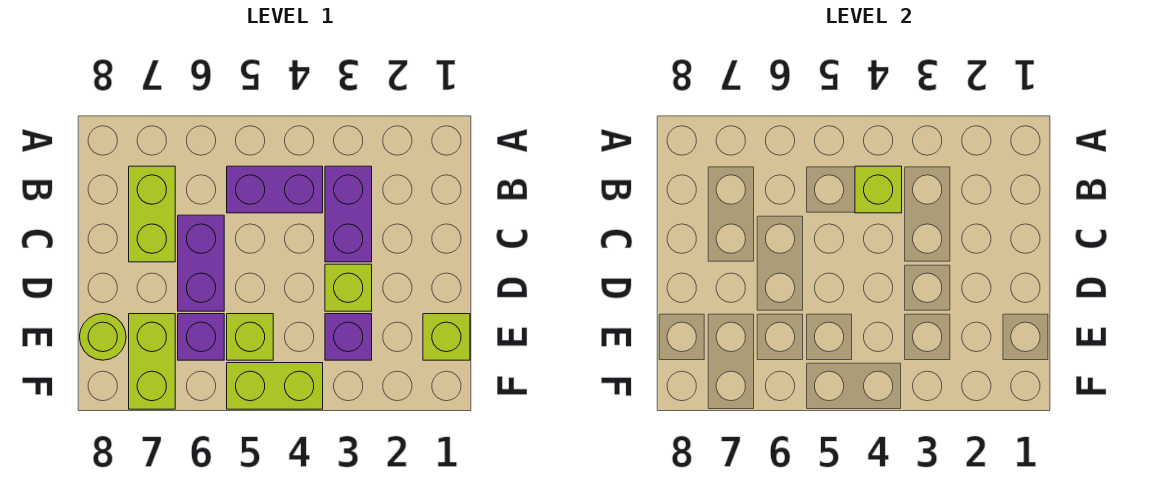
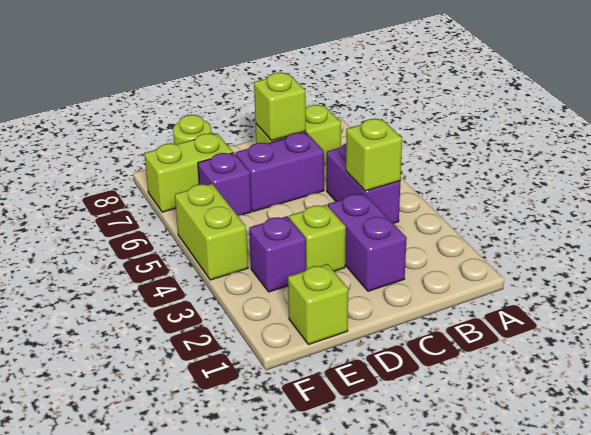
purple 1x2 brick [325,166,372,262] -> purple 1x2 brick turned to [328,193,407,291]
lime 1x1 brick [227,314,273,360] -> lime 1x1 brick moved to [254,73,306,141]

